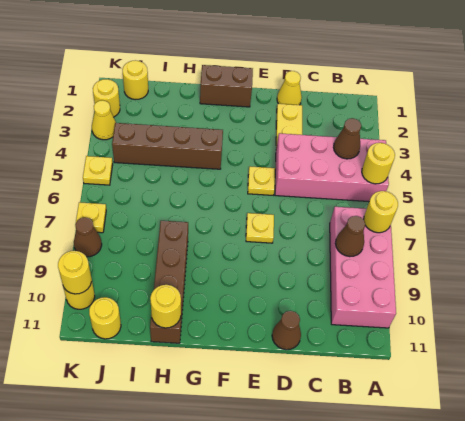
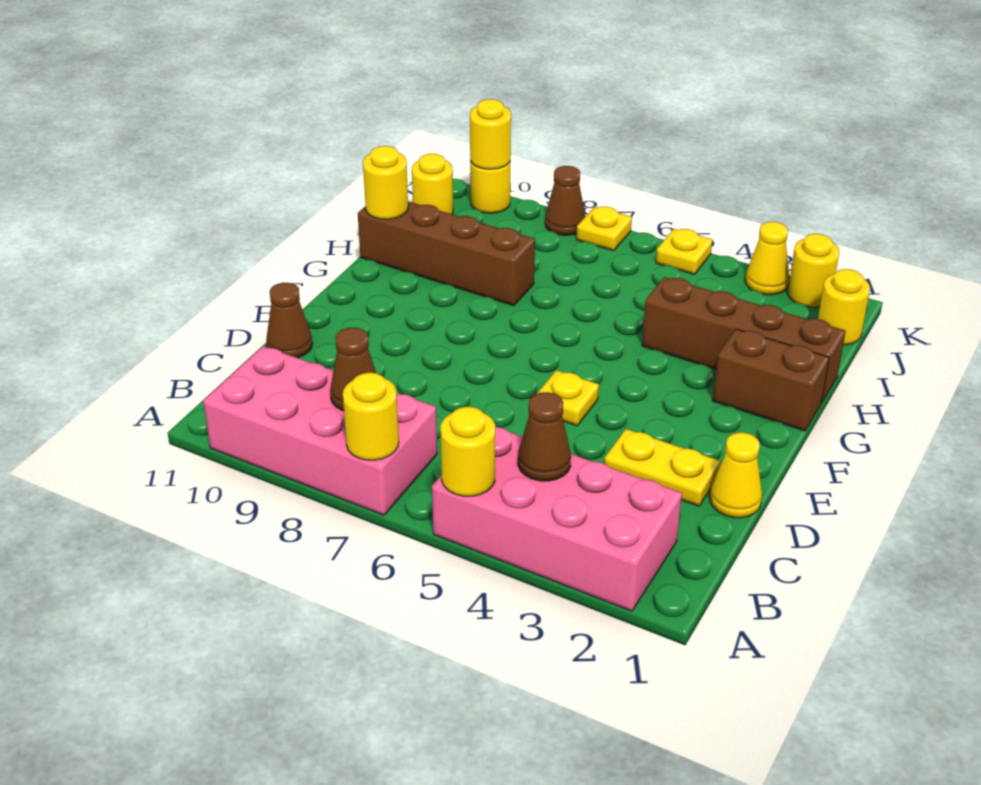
pink 2x4 brick [275,133,389,202] -> pink 2x4 brick turned to [432,427,682,611]
yellow 1x1 plate [246,213,274,243] -> none
brown 1x2 brick [200,65,253,107] -> brown 1x2 brick turned to [713,329,829,431]
brown 1x4 brick [112,123,223,169] -> brown 1x4 brick turned to [642,277,846,402]

